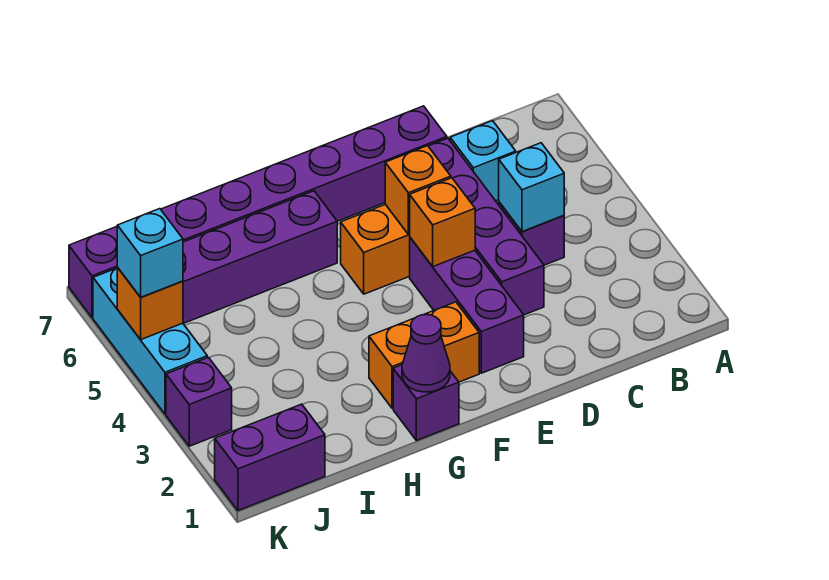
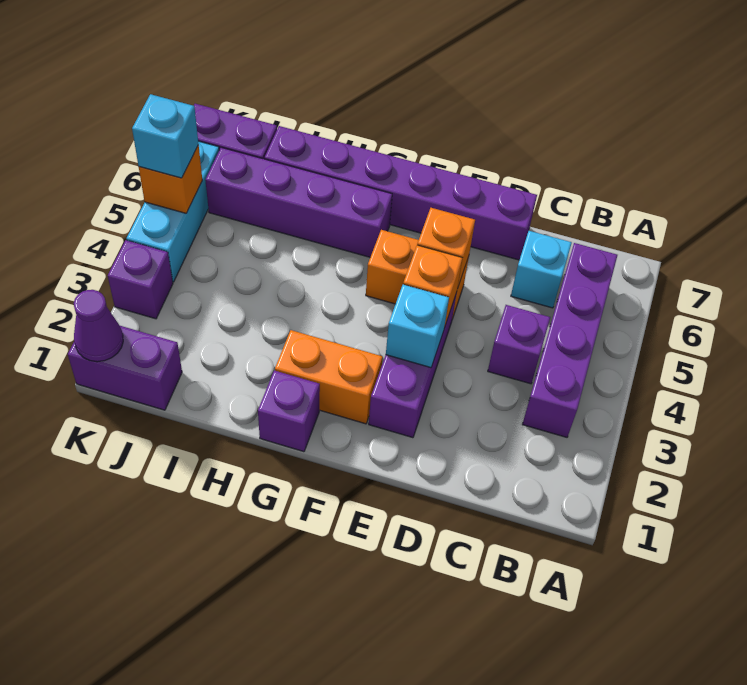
cyan 1x1 brick [499,143,564,232] -> cyan 1x1 brick moved to [386,285,449,368]
purple 1x4 brick [428,138,544,315] -> purple 1x4 brick moved to [522,243,617,437]
purple 1x1 cone [402,315,450,392] -> purple 1x1 cone moved to [74,290,123,362]

